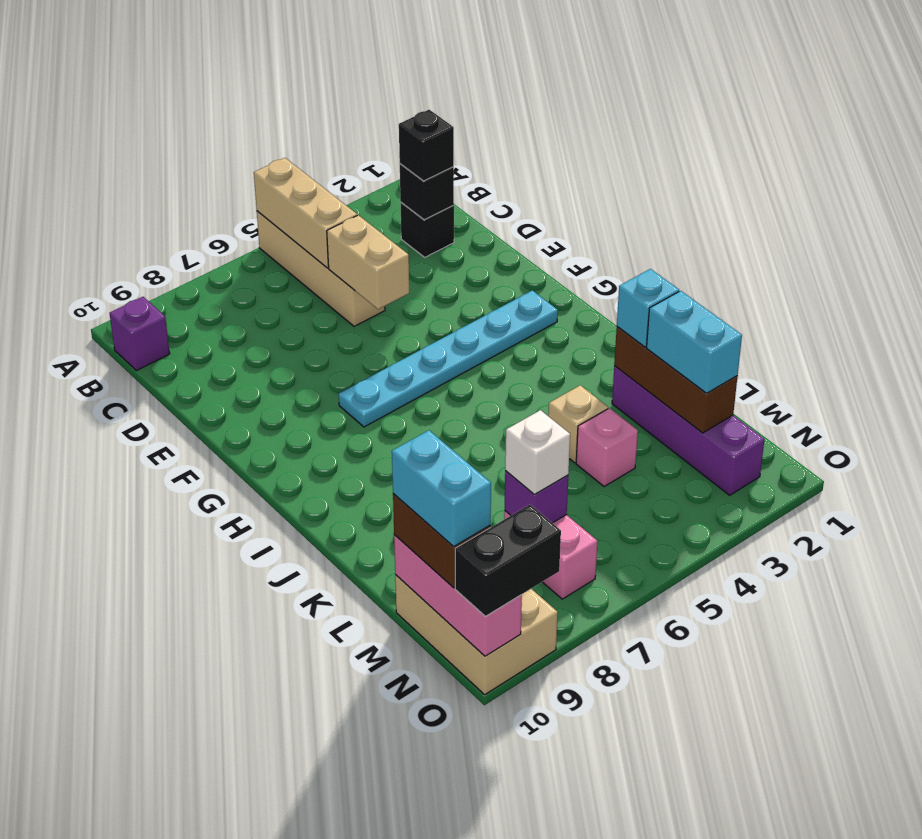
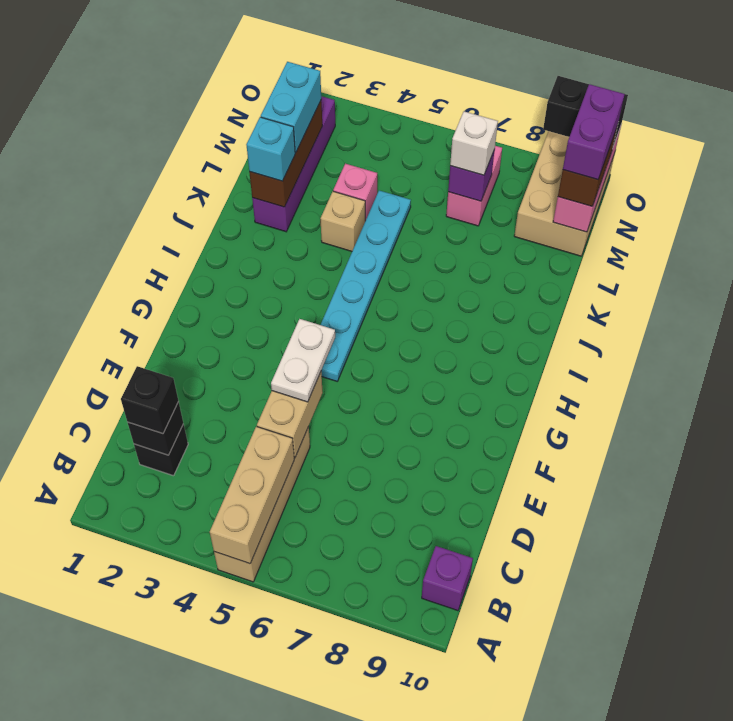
none -> white 1x2 plate [271,319,335,402]
cyan 1x6 plate [339,290,558,427] -> cyan 1x6 plate turned to [321,190,411,381]
cyan 1x2 brick [392,430,491,547] -> purple 1x2 brick [563,84,625,180]

